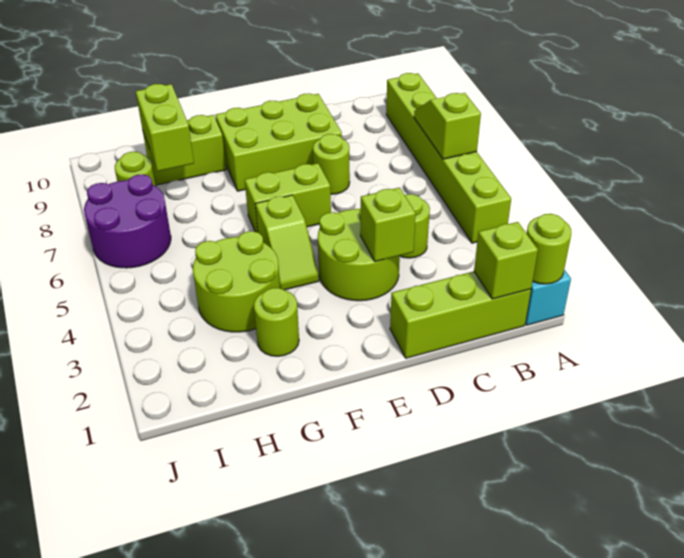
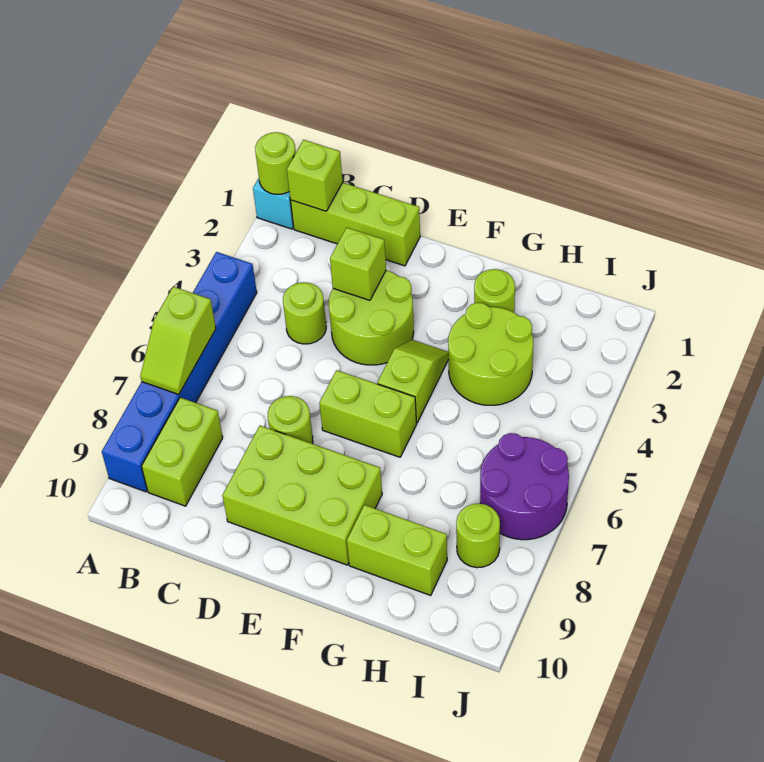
lime 1x6 brick [386,73,511,243] -> blue 1x6 brick [102,252,257,492]
lime 1x2 brick [136,84,194,171] -> lime 1x2 brick moved to [142,398,223,506]

